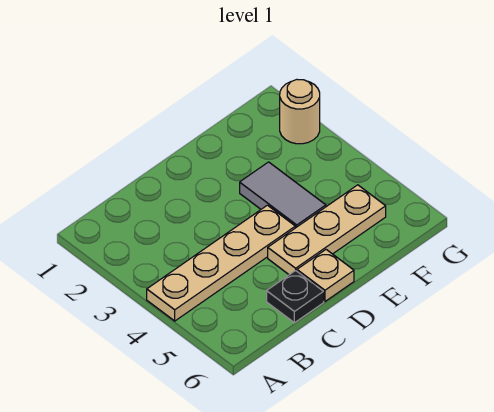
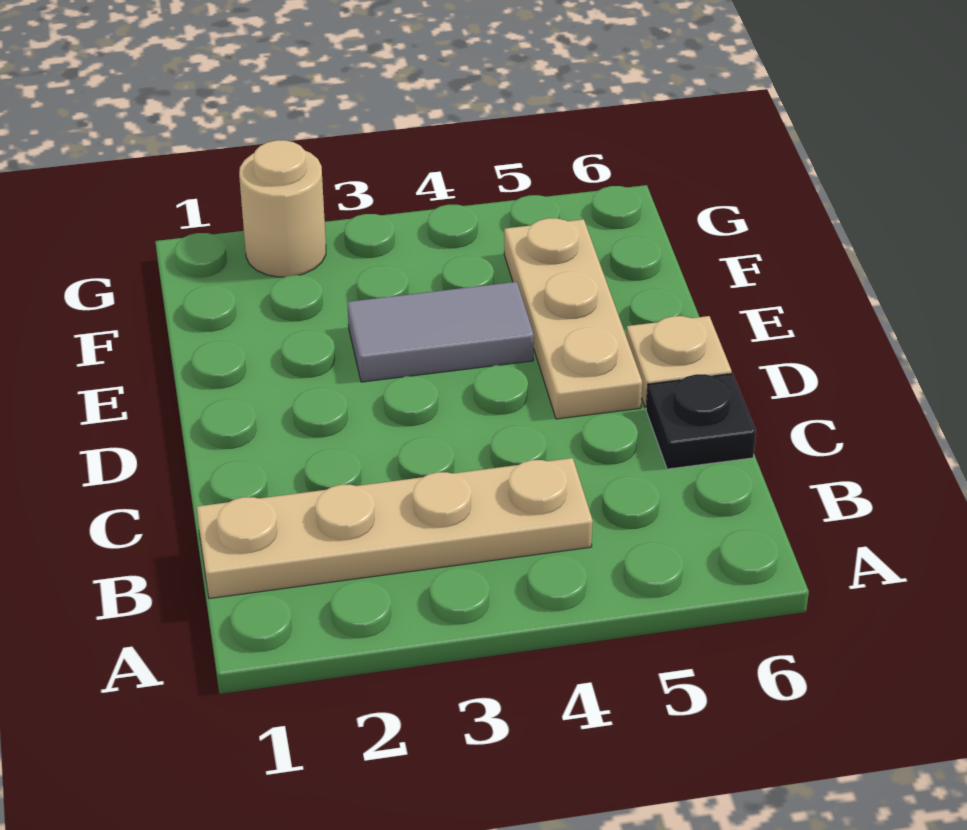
tan 1x4 plate [147,205,295,321] -> tan 1x4 plate turned to [197,458,593,599]

